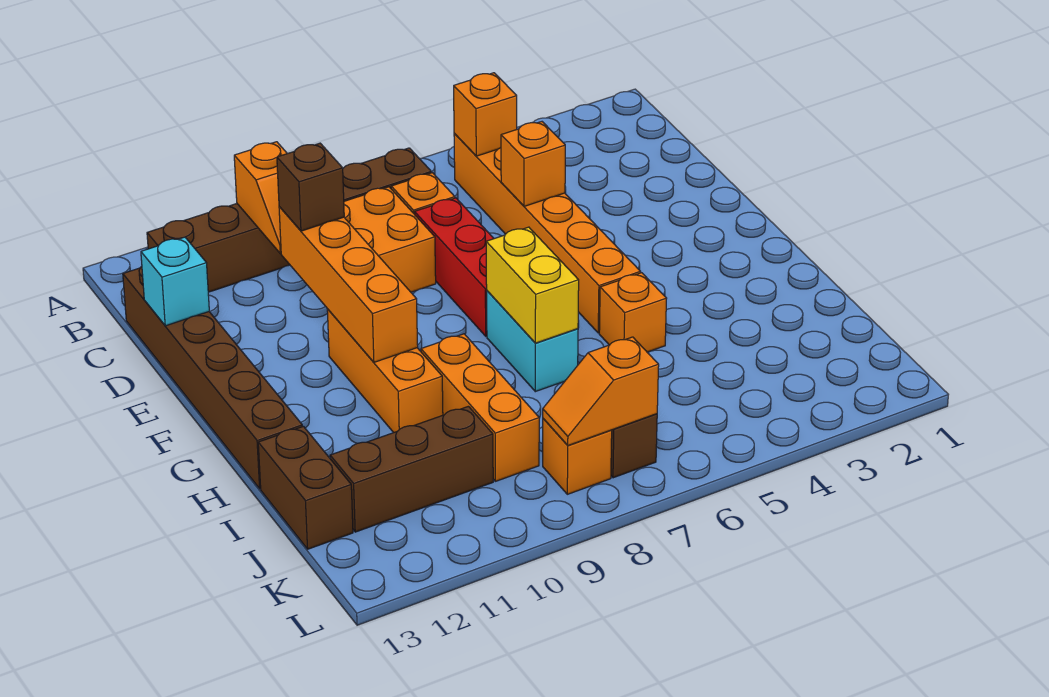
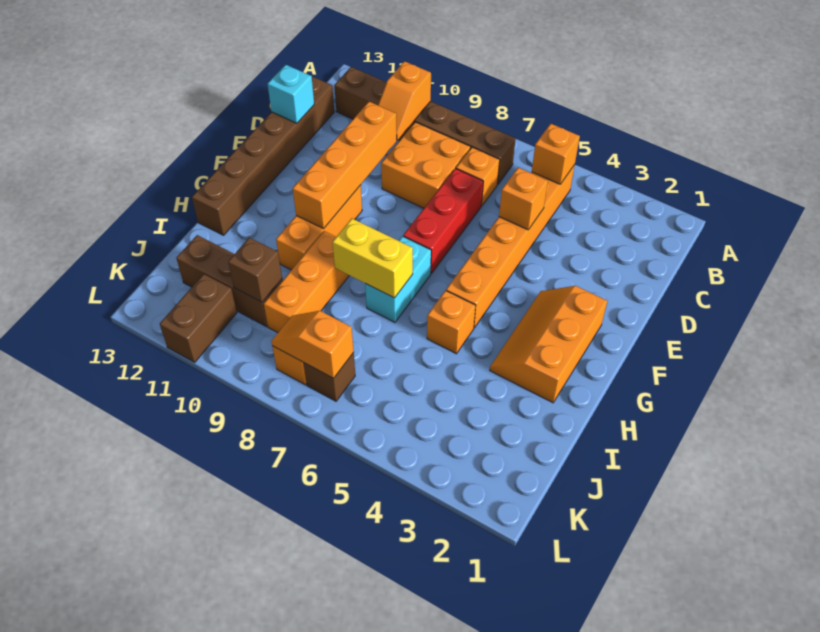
brown 1x1 brick [277,143,344,231] -> brown 1x1 brick moved to [228,238,282,302]
none -> orange 2x3 slope [490,286,607,403]
yellow 1x2 brick [486,227,579,343] -> yellow 1x2 brick turned to [333,219,413,298]
brown 1x2 brick [258,426,353,549] -> brown 1x2 brick moved to [160,274,237,362]

